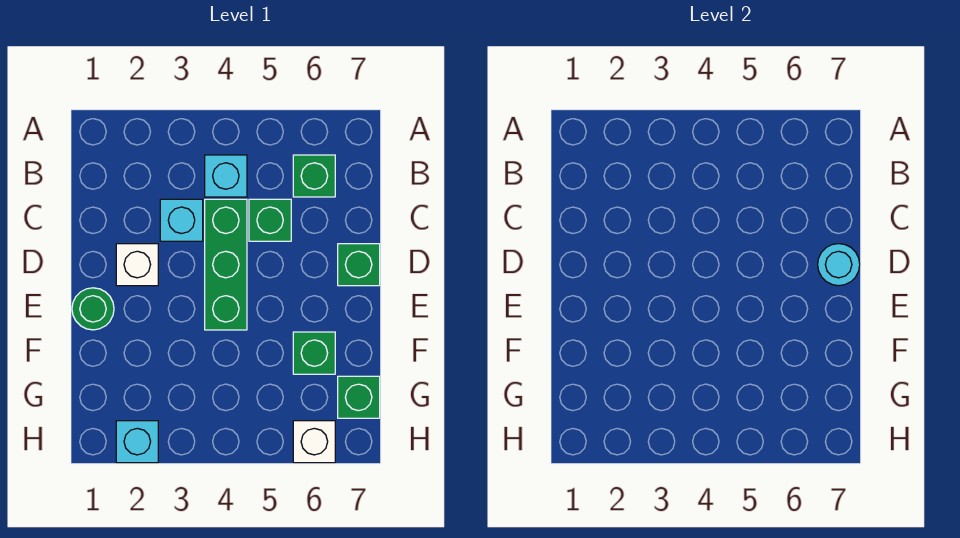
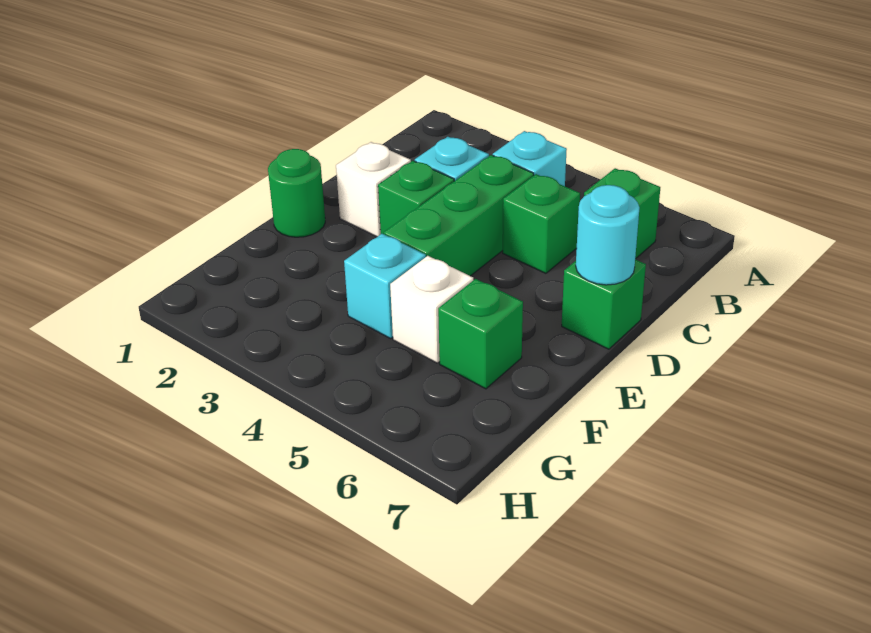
green 1x1 brick [338,376,380,418] -> green 1x1 brick moved to [378,161,454,234]
cyan 1x1 brick [116,421,158,463] -> cyan 1x1 brick moved to [344,234,426,338]
white 1x1 brick [293,421,335,463] -> white 1x1 brick moved to [390,256,473,363]

